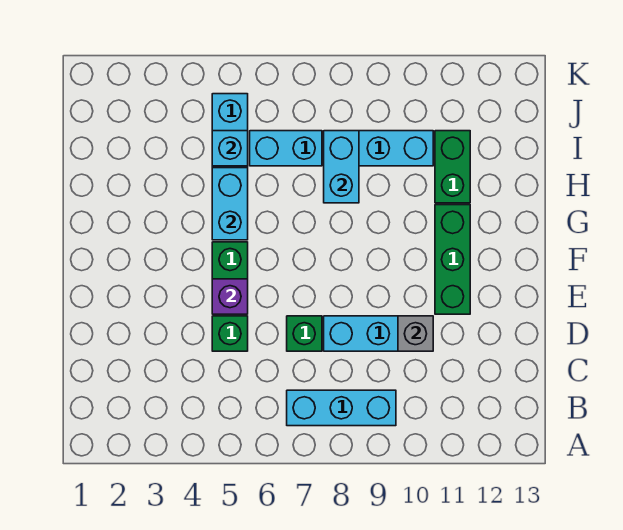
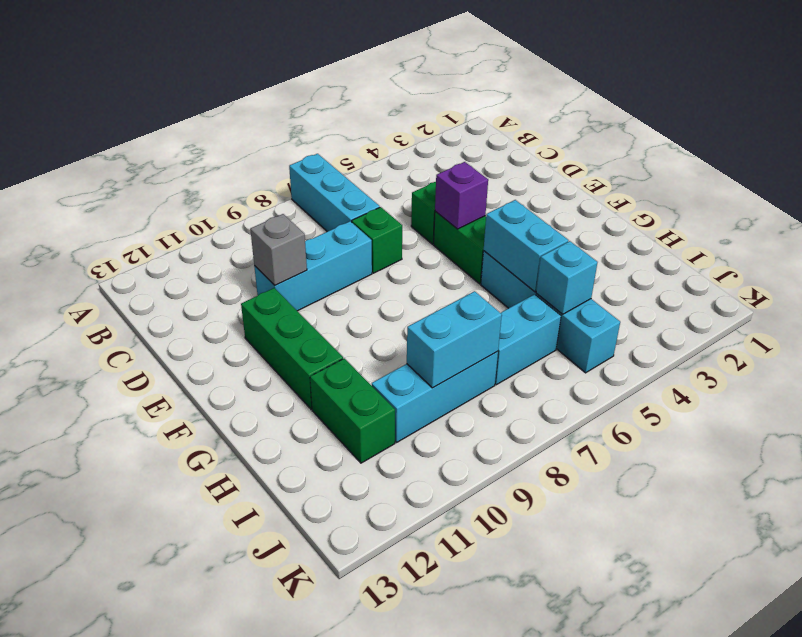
cyan 1x3 brick [287,390,396,426] -> cyan 1x3 brick turned to [289,154,380,232]
cyan 1x2 brick [324,131,359,203] -> cyan 1x2 brick turned to [407,291,502,388]

